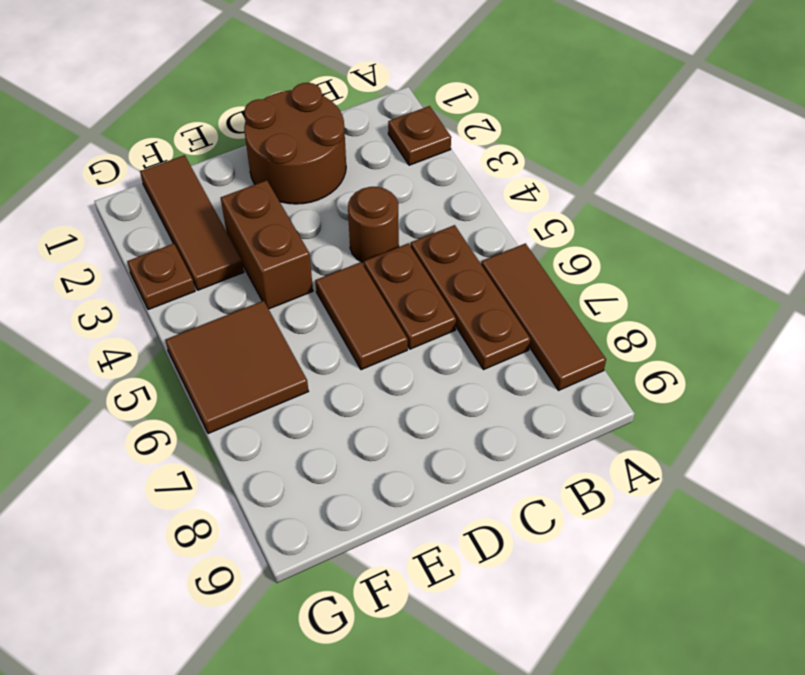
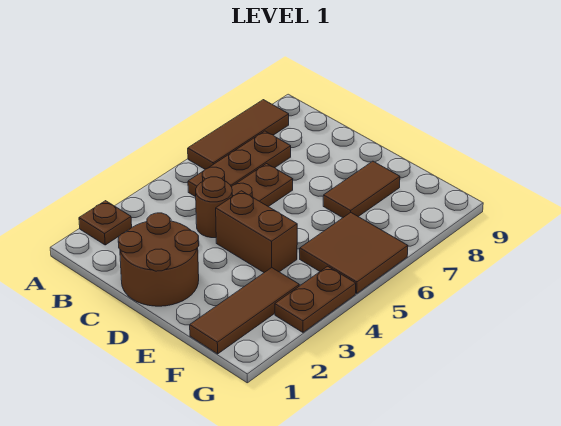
brown 1x2 tile [315,262,408,370] -> brown 1x2 tile moved to [323,161,400,218]
brown 1x2 brick [221,180,313,309] -> brown 1x2 brick turned to [216,191,297,272]
brown 1x1 plate [127,244,195,310] -> brown 1x2 plate [275,266,356,332]

